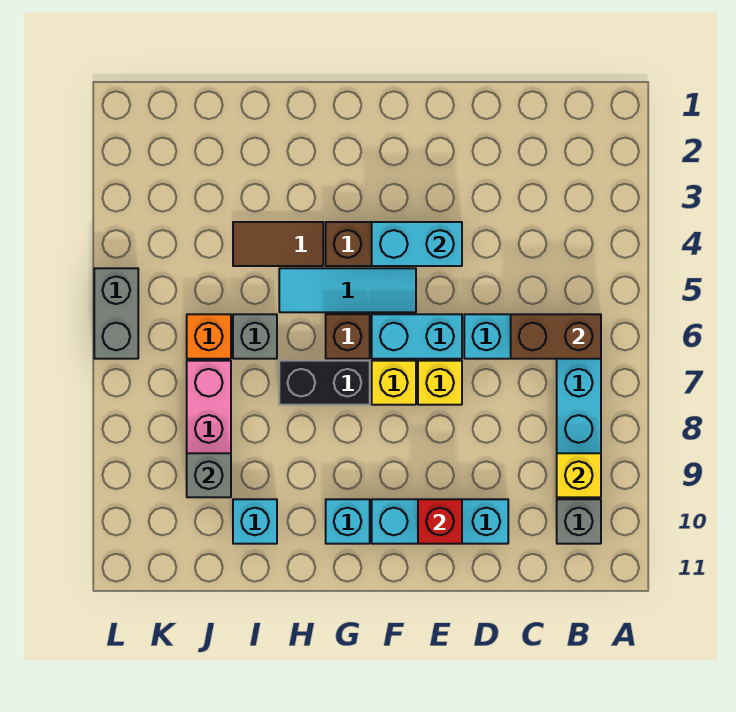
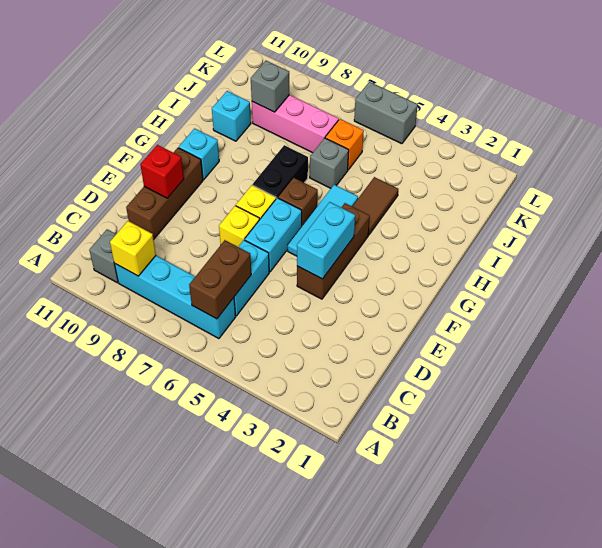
cyan 1x3 brick [372,499,508,544] -> brown 1x3 brick [126,148,203,240]

